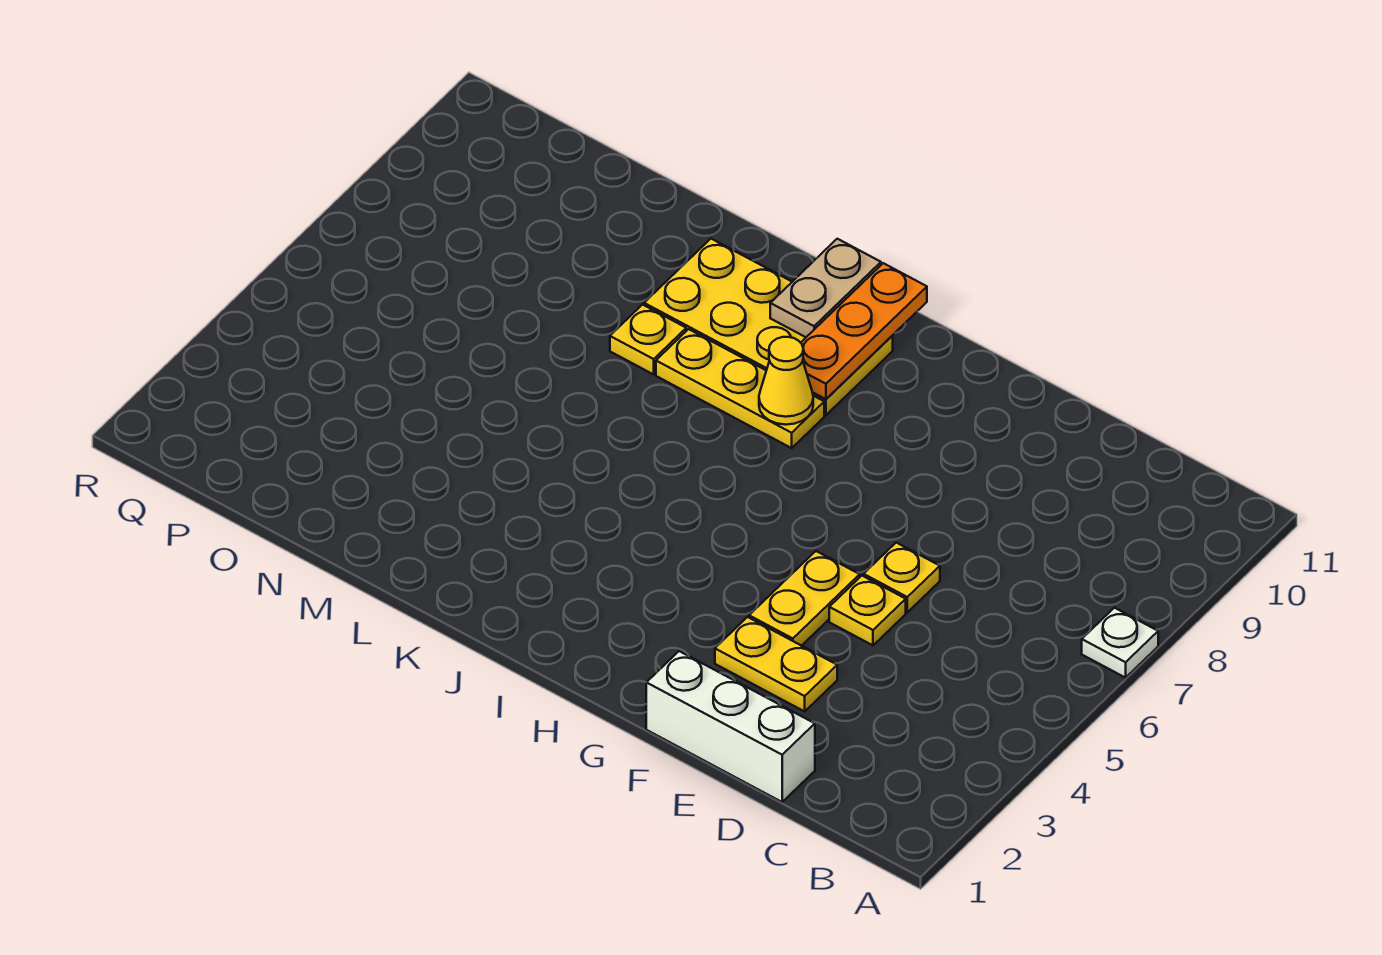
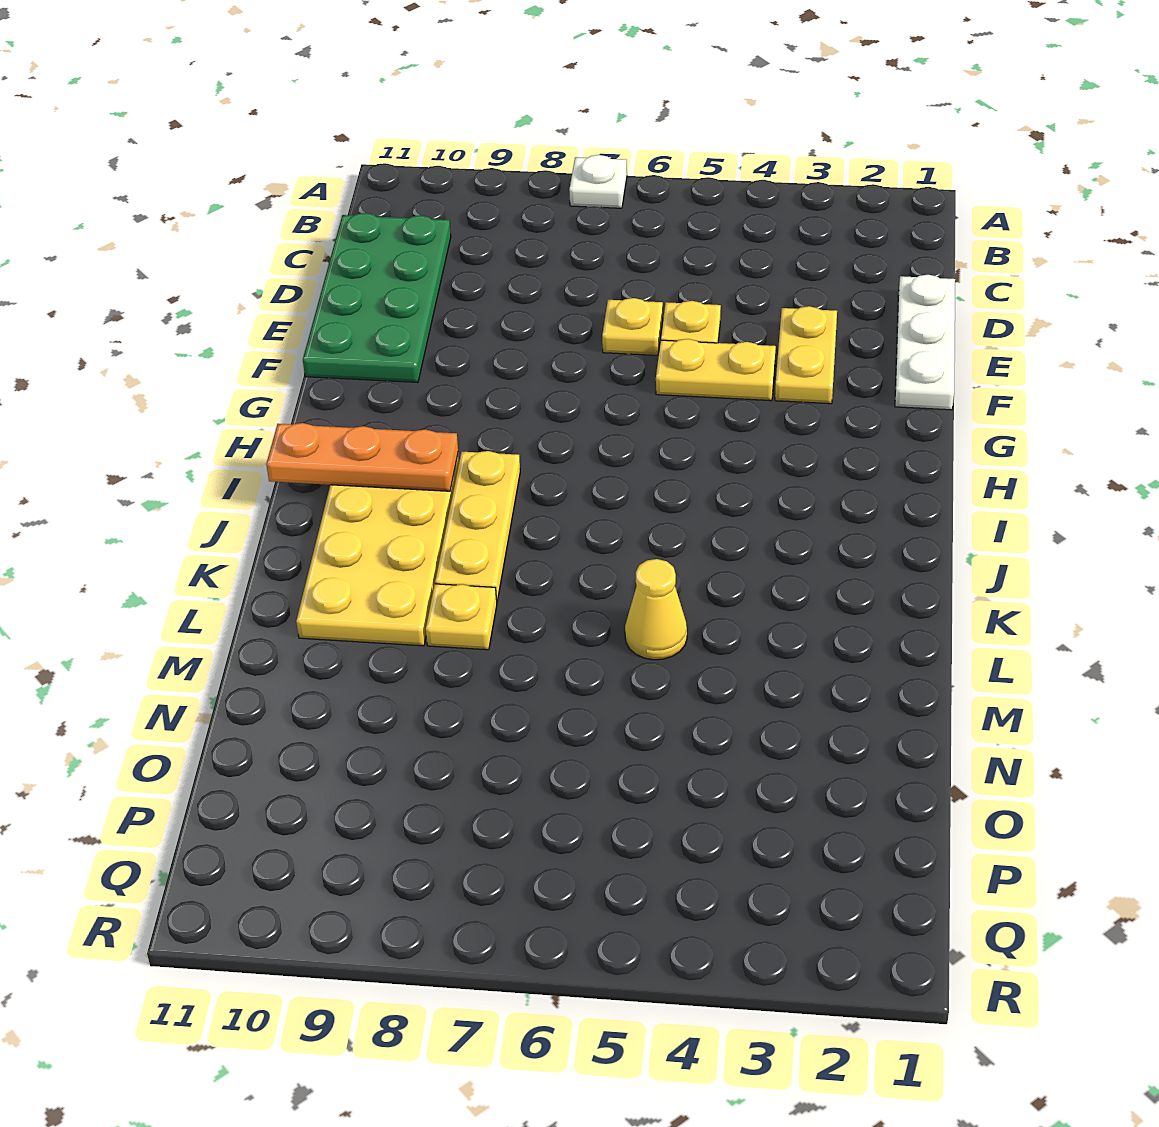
none -> green 2x4 plate [303,213,451,382]
white 1x3 brick [646,651,815,802] -> white 1x3 plate [895,275,955,410]
yellow 1x1 cone [759,337,813,425] -> yellow 1x1 cone moved to [625,559,687,660]
tan 1x2 plate [770,239,881,337] -> none

